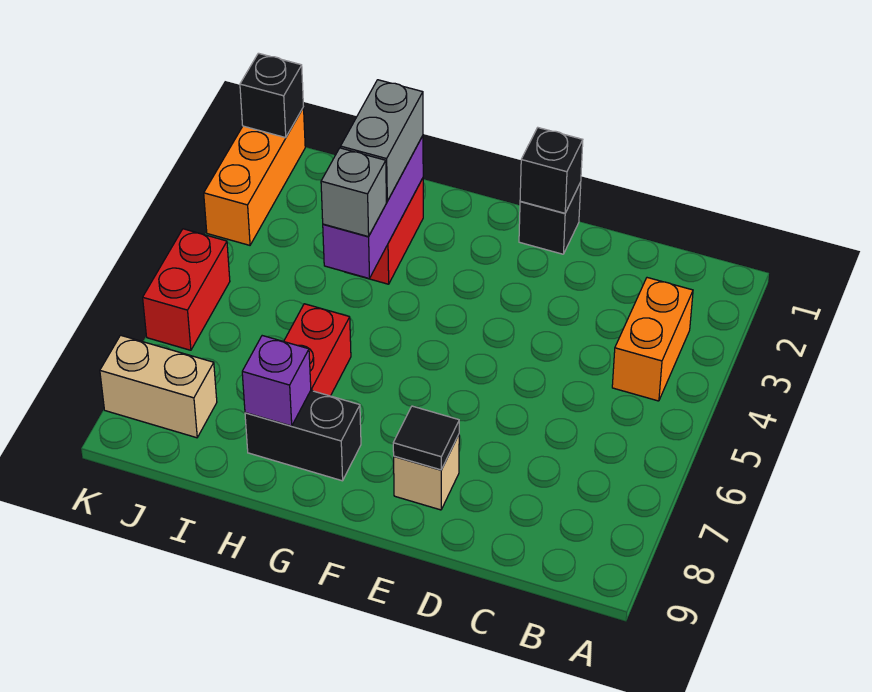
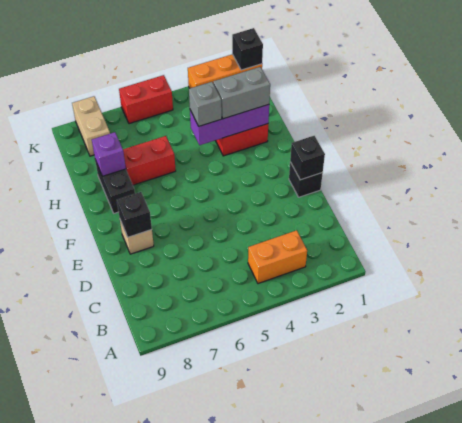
black 1x1 tile [393,406,459,470] -> black 1x1 brick [117,192,152,237]

